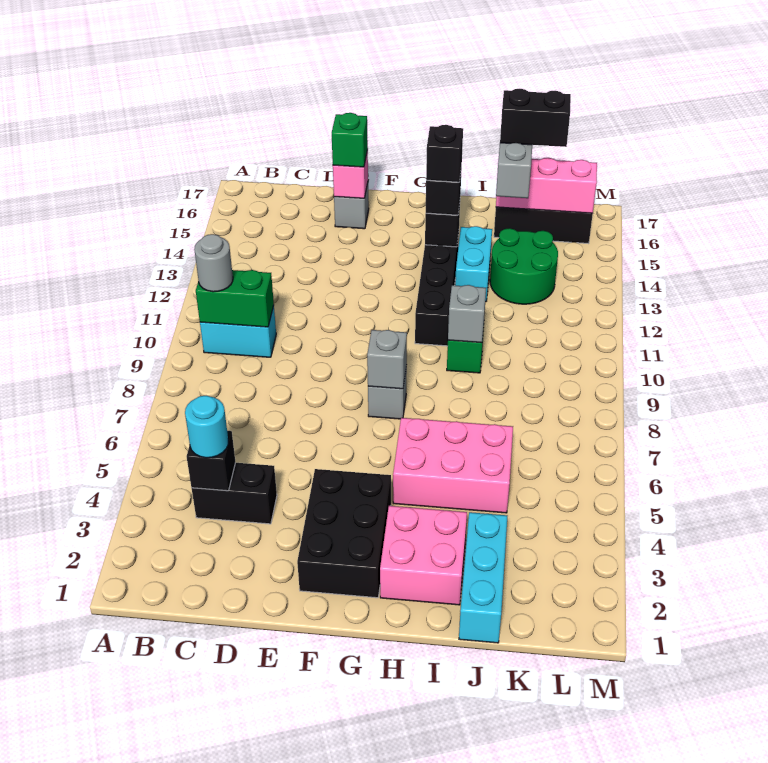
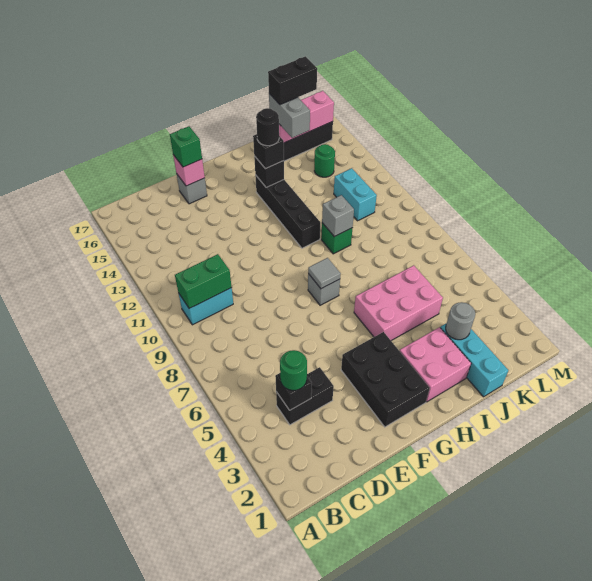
grey 1x1 round brick [194,234,233,292] -> grey 1x1 round brick moved to [446,302,475,340]
cyan 1x1 round brick [185,396,228,458] -> green 1x1 round brick [280,350,307,390]
grey 1x1 brick [367,330,407,389] -> grey 1x1 tile [308,258,341,289]
black 1x1 brick [426,125,463,182] -> black 1x1 round brick [256,108,279,146]
cyan 1x2 brick [455,226,492,302] -> cyan 1x2 brick moved to [334,168,377,221]
green 2x2 round brick [490,228,558,304] -> green 1x1 round brick [314,144,335,177]

